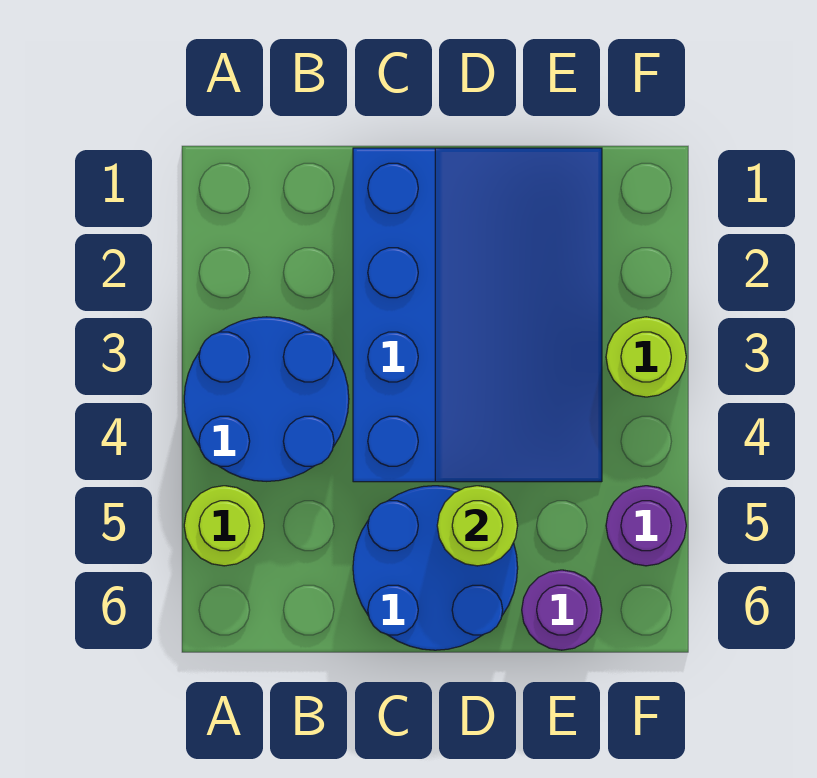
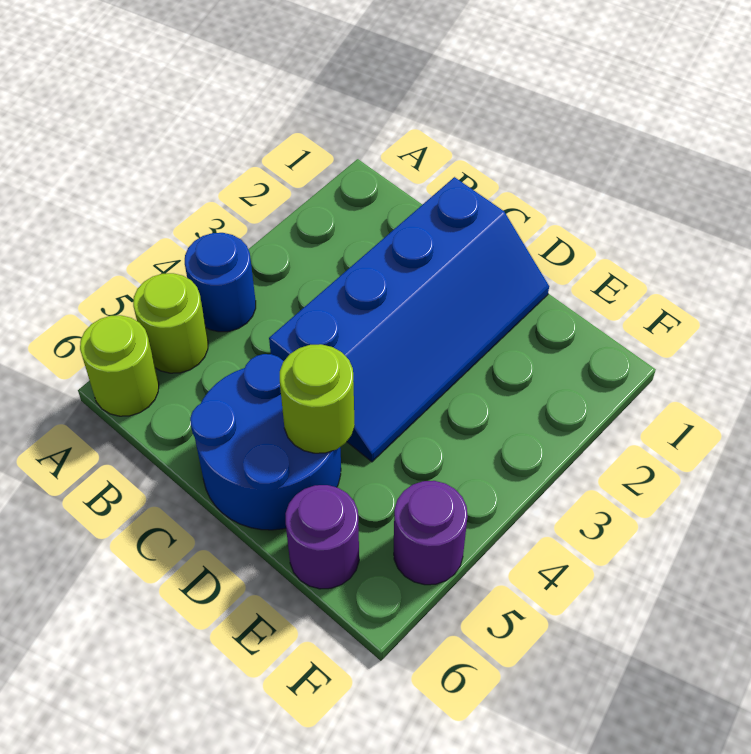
blue 2x2 round brick [184,317,349,481] -> blue 1x1 round brick [185,233,256,332]
blue 3x4 slope [353,148,602,482] -> blue 2x4 slope [269,177,549,462]
lime 1x1 round brick [606,317,686,397] -> lime 1x1 round brick moved to [80,315,159,416]

